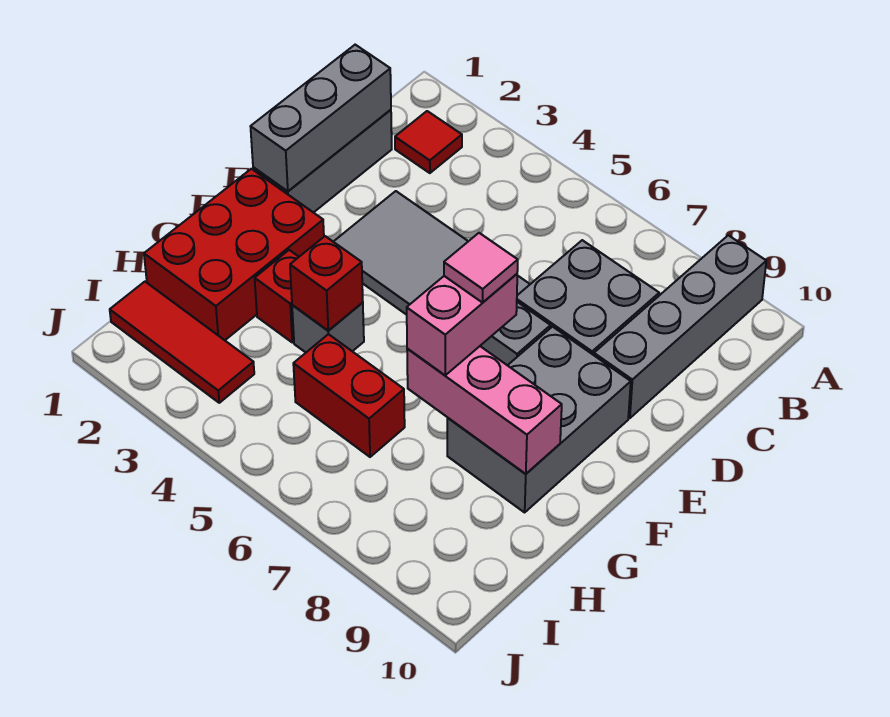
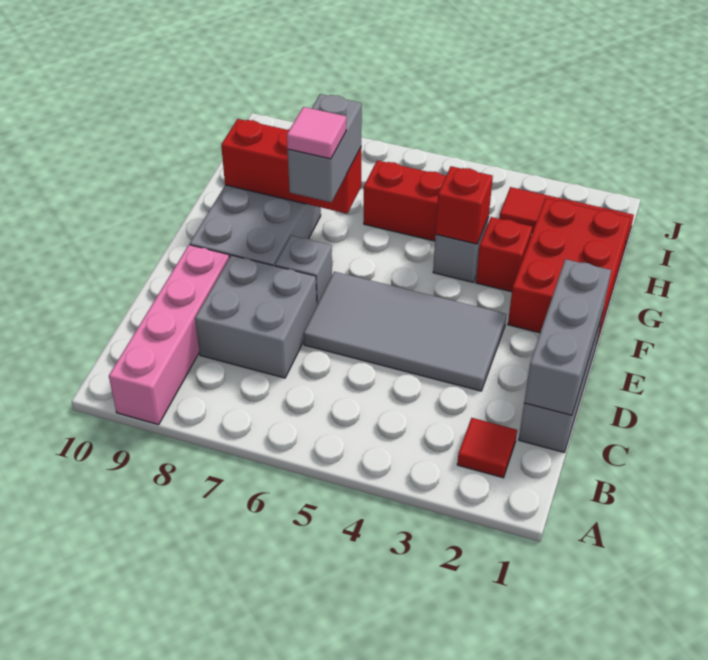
grey 1x4 brick [594,235,766,418] -> pink 1x4 brick [109,245,229,425]
pink 1x2 brick [407,274,517,375] -> grey 1x2 brick [288,94,362,202]
pink 1x3 brick [407,346,562,474] -> red 1x3 brick [221,119,361,213]

